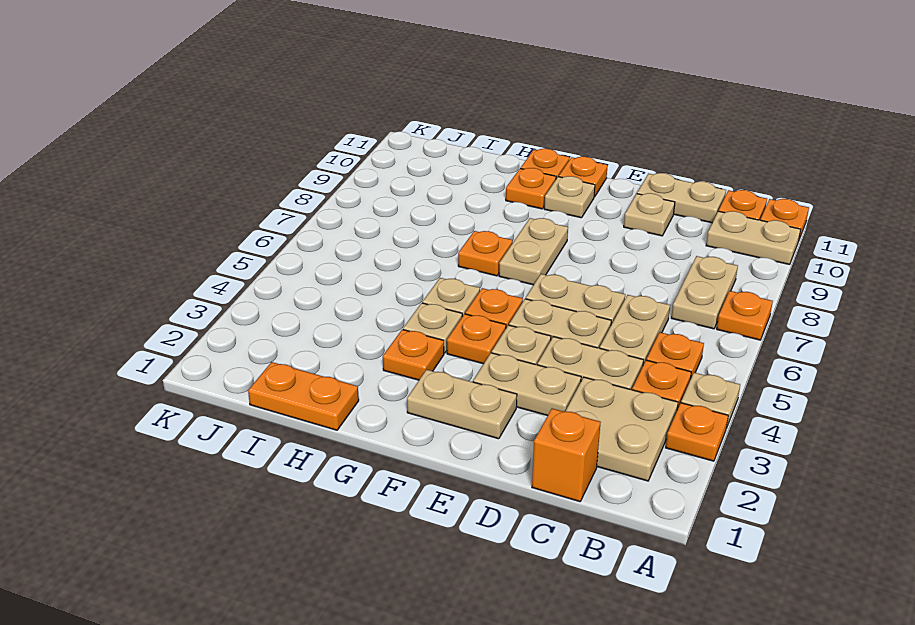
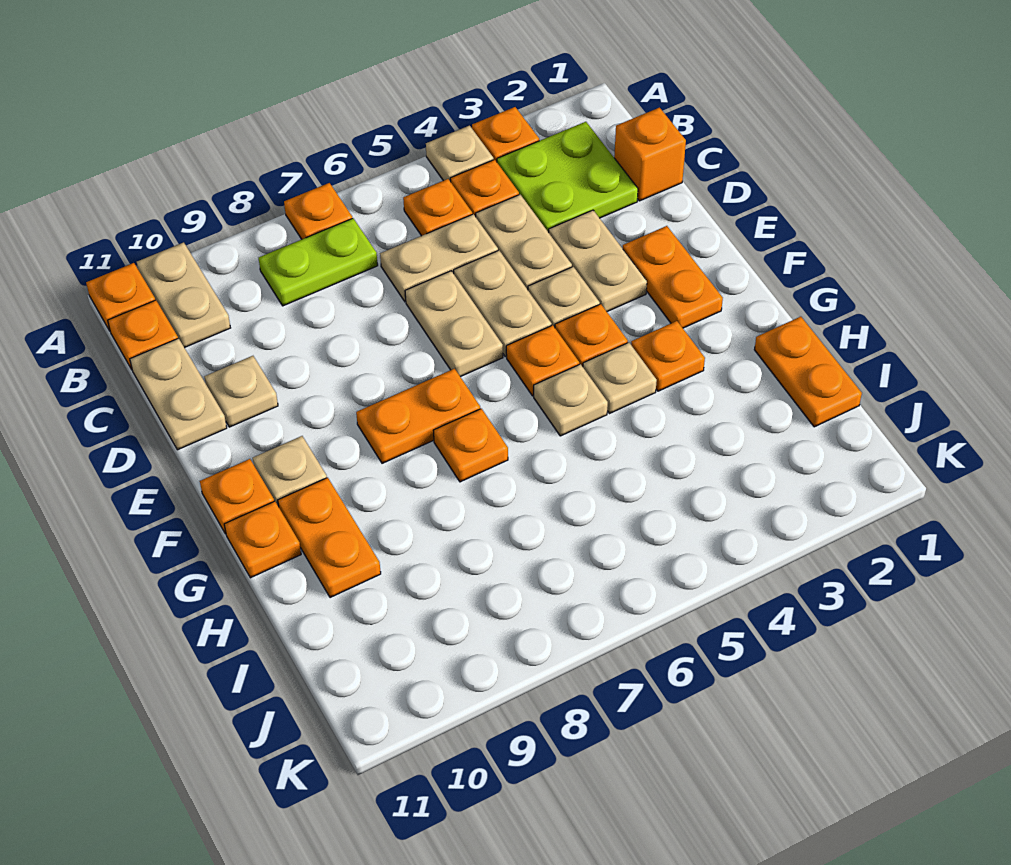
tan 2x2 plate [566,377,678,481] -> lime 2x2 plate [497,122,638,232]
tan 1x2 plate [671,256,738,329] -> lime 1x2 plate [259,218,378,306]
tan 1x2 plate [407,370,517,439] -> orange 1x2 plate [623,226,723,328]
tan 1x2 plate [499,218,568,285] -> orange 1x2 plate [356,369,480,463]
orange 1x1 plate [506,168,556,209] -> orange 1x2 plate [278,478,381,598]

